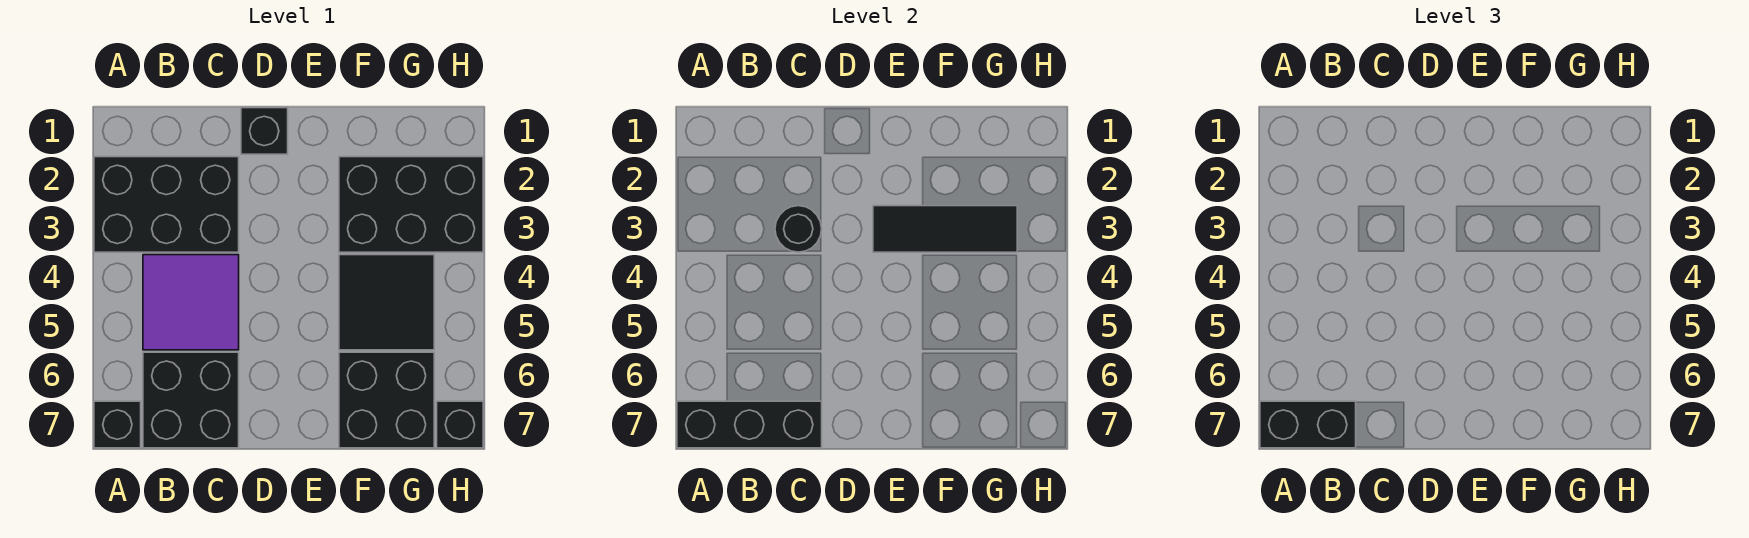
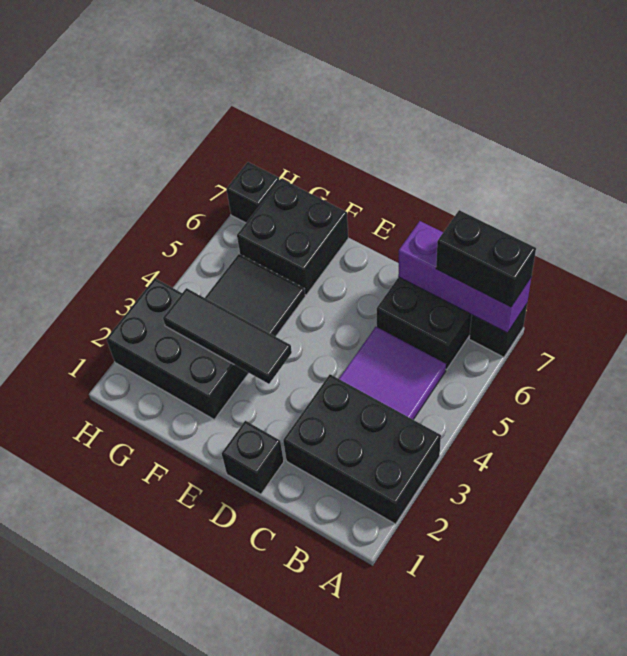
black 1x3 brick [677,401,822,448] -> purple 1x3 brick [398,221,531,333]
black 1x1 round brick [775,206,822,252] -> none

